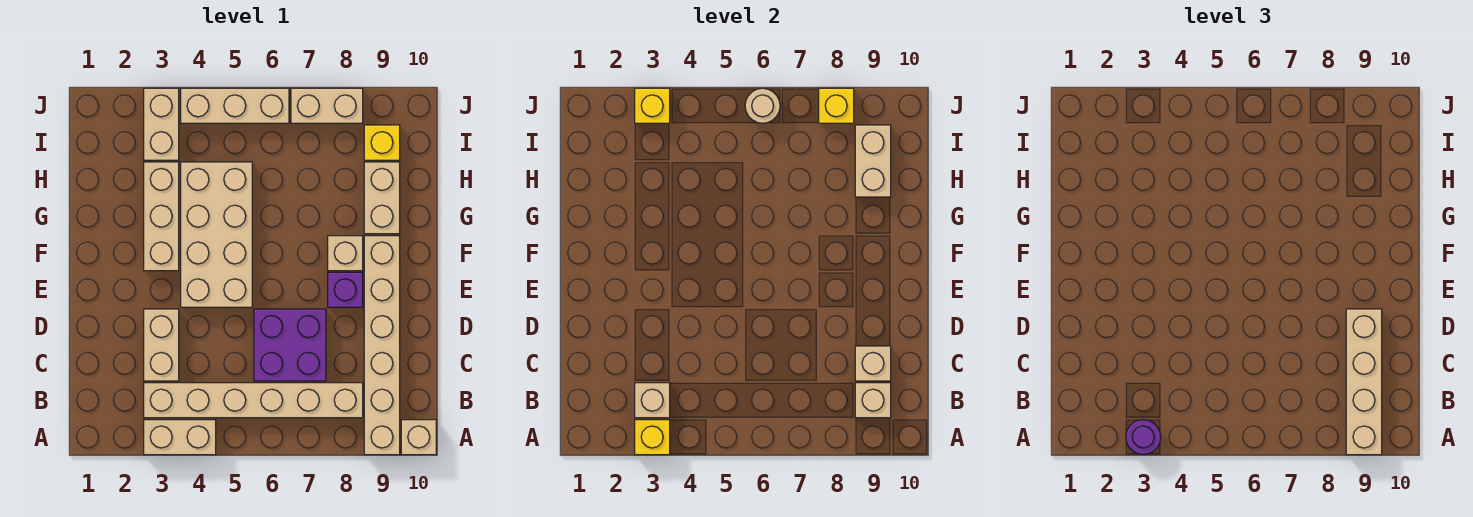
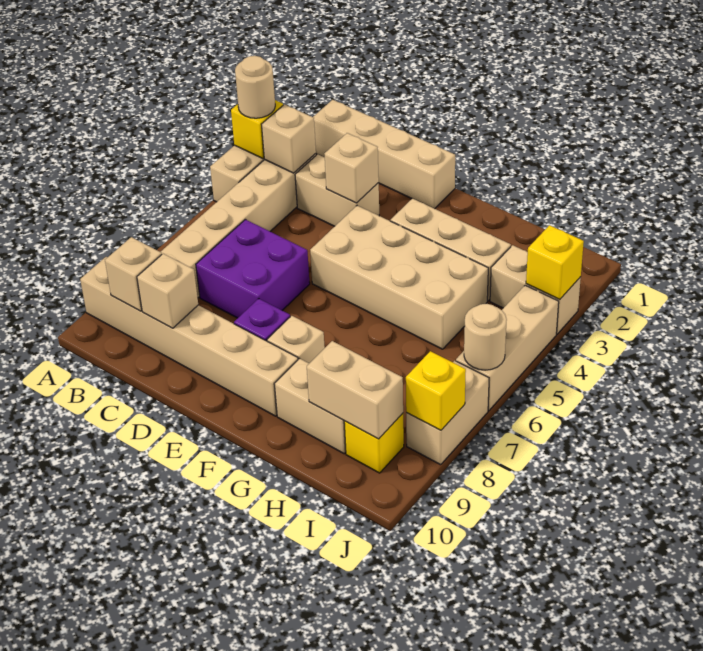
purple 1x1 round brick [1126,420,1161,455] -> tan 1x1 round brick [235,56,275,118]
tan 1x4 brick [1346,309,1382,455] -> tan 1x4 brick moved to [313,100,455,209]
tan 1x1 brick [401,420,436,455] -> tan 1x1 brick moved to [324,133,379,203]

